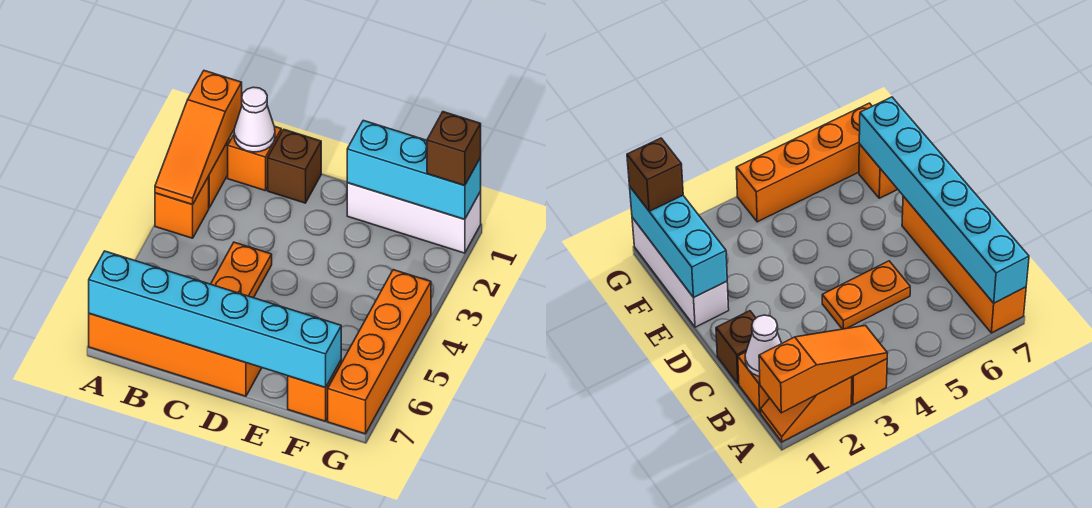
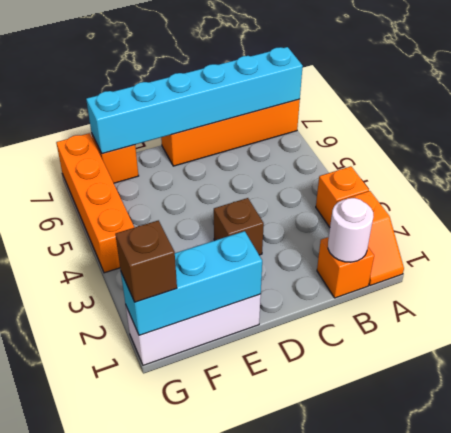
orange 1x3 slope [155,71,242,205] -> none
white 1x1 cone [234,87,275,152] -> white 1x1 round brick [328,198,374,262]
brown 1x1 brick [268,129,321,203] -> brown 1x1 brick moved to [214,198,264,255]
orange 1x2 plate [211,242,272,298] -> none

